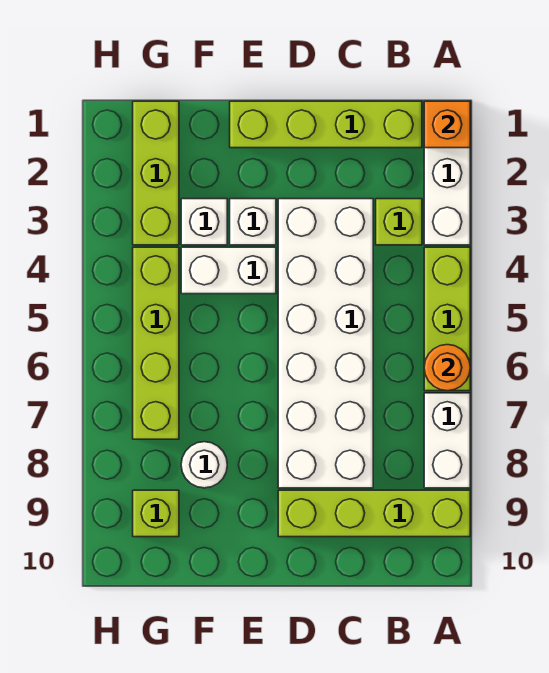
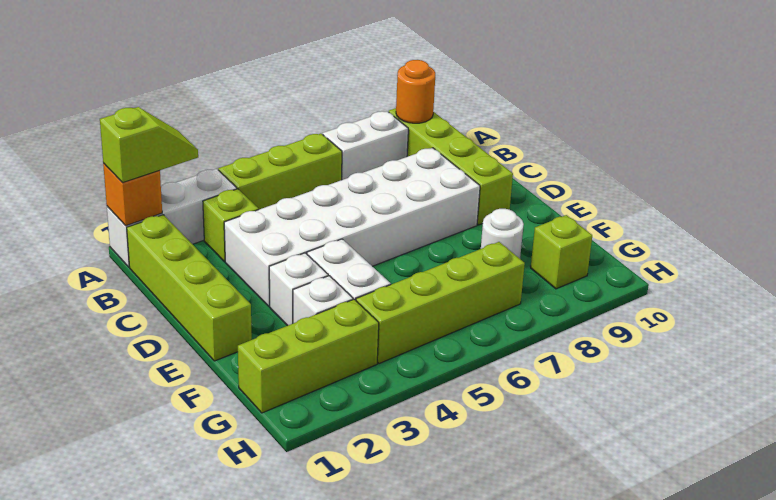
none -> lime 1x2 slope [100,107,198,183]
orange 1x1 round brick [424,345,470,391] -> orange 1x1 round brick moved to [396,60,435,123]

